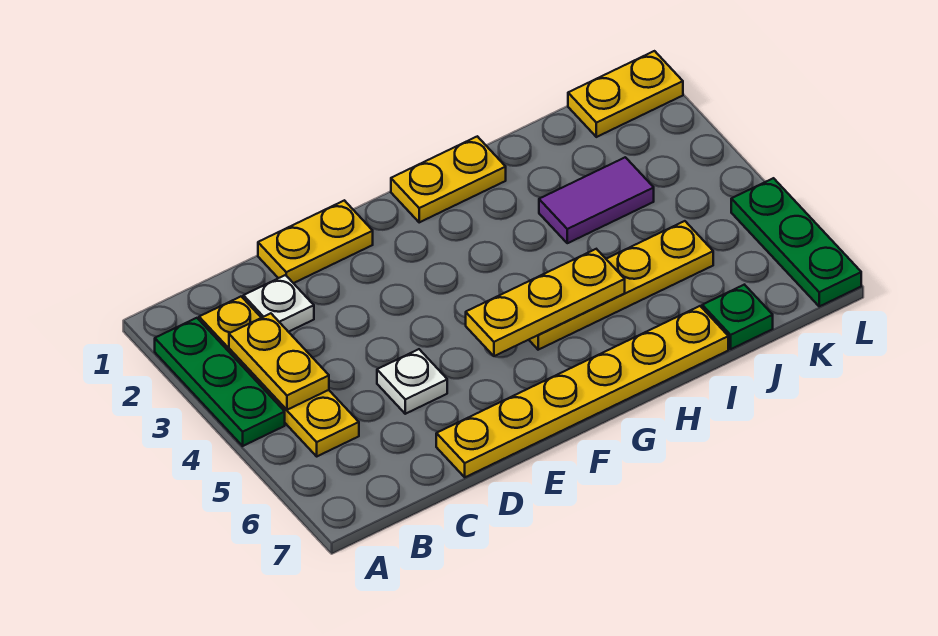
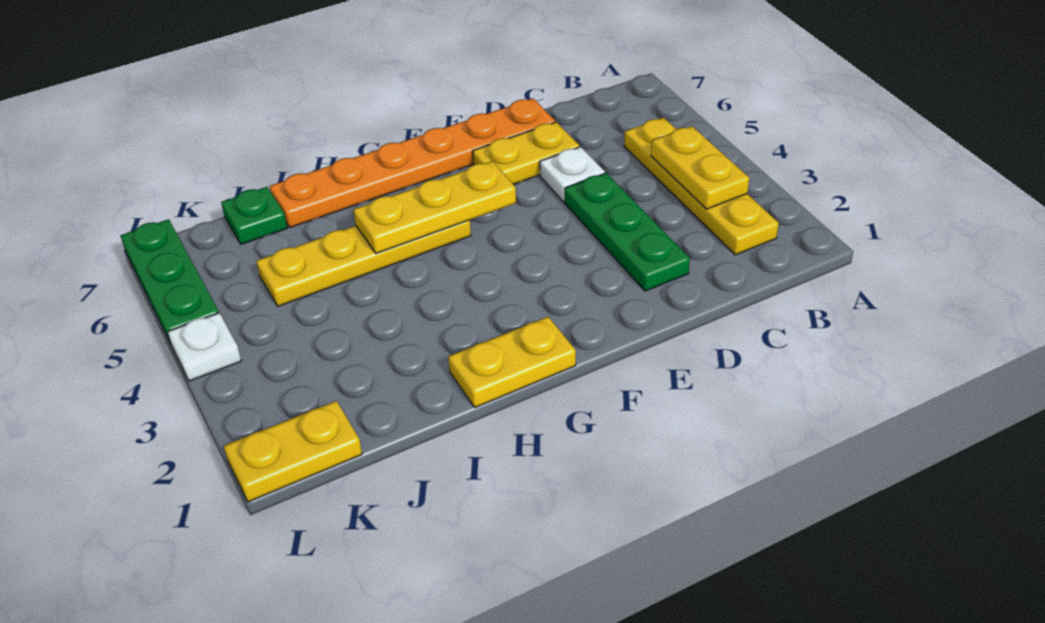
green 1x3 plate [155,318,285,446] -> green 1x3 plate moved to [565,173,690,291]
white 1x1 plate [243,275,314,332] -> white 1x1 plate moved to [168,313,241,381]
yellow 1x2 plate [258,200,373,283] -> yellow 1x2 plate moved to [473,122,579,184]
yellow 1x6 plate [436,306,728,477] -> orange 1x6 plate [270,99,555,227]
purple 1x2 tile [539,157,654,243] -> none

